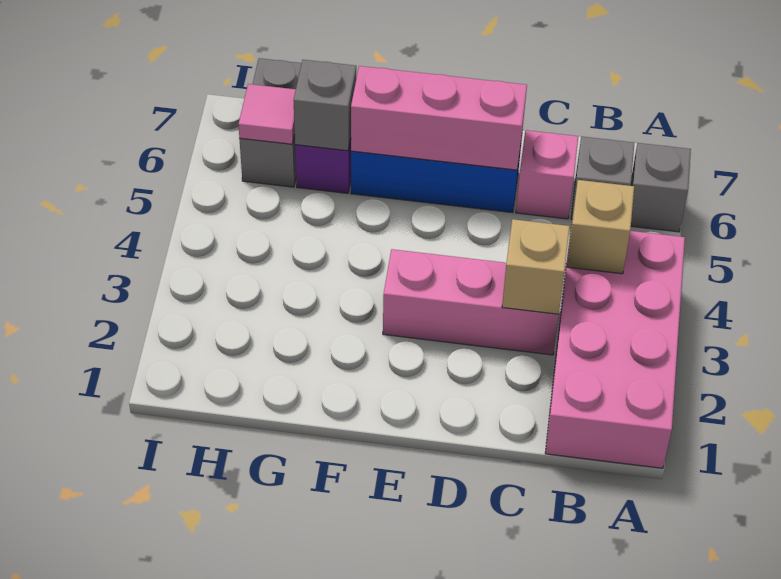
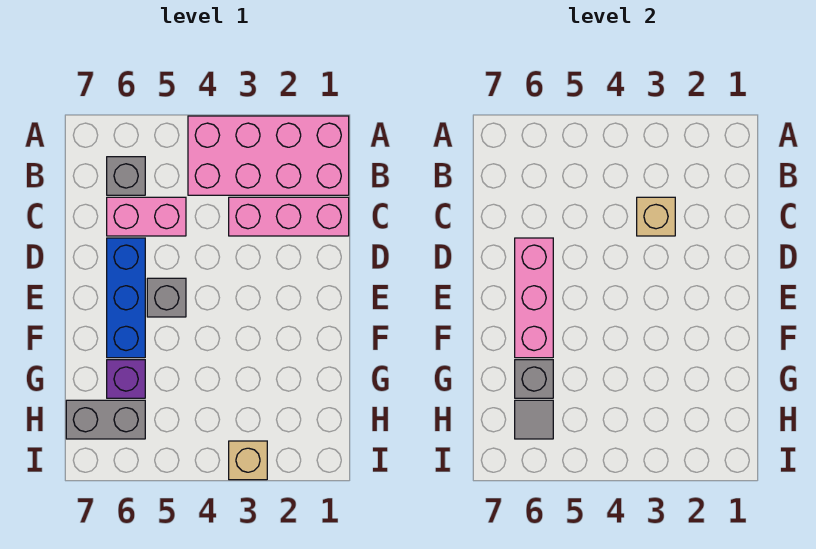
grey 1x1 brick [631,143,691,232] -> grey 1x1 brick moved to [147,278,186,317]
tan 1x1 brick [567,180,634,274] -> tan 1x1 brick moved to [229,441,267,480]
pink 1x3 brick [383,249,559,355] -> pink 1x3 brick turned to [229,197,349,236]
pink 1x1 brick [516,130,578,219] -> pink 1x2 brick [107,197,186,236]
pink 1x1 tile [238,84,296,144] -> grey 1x1 tile [515,400,553,439]

